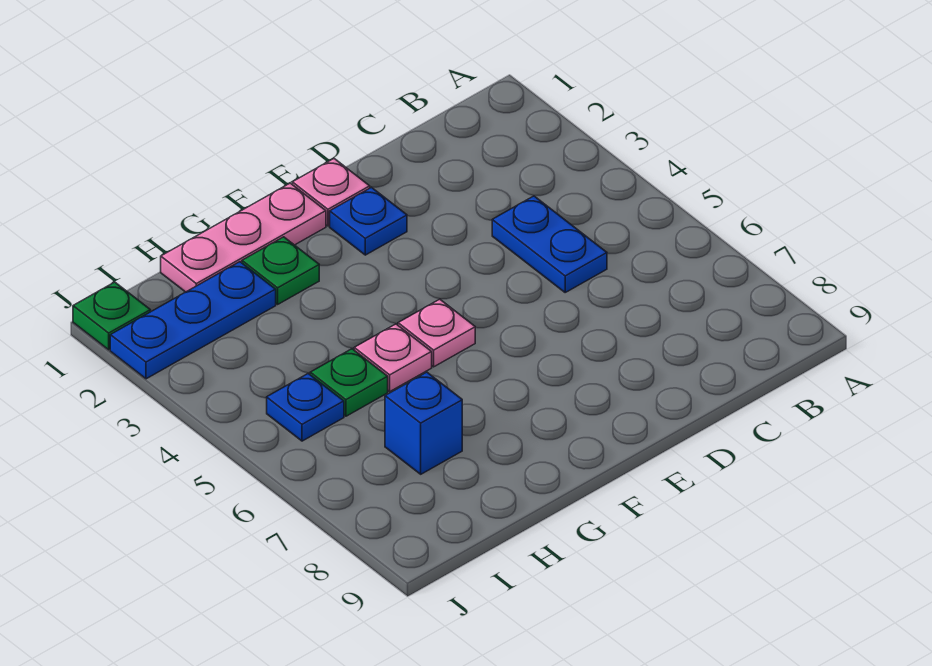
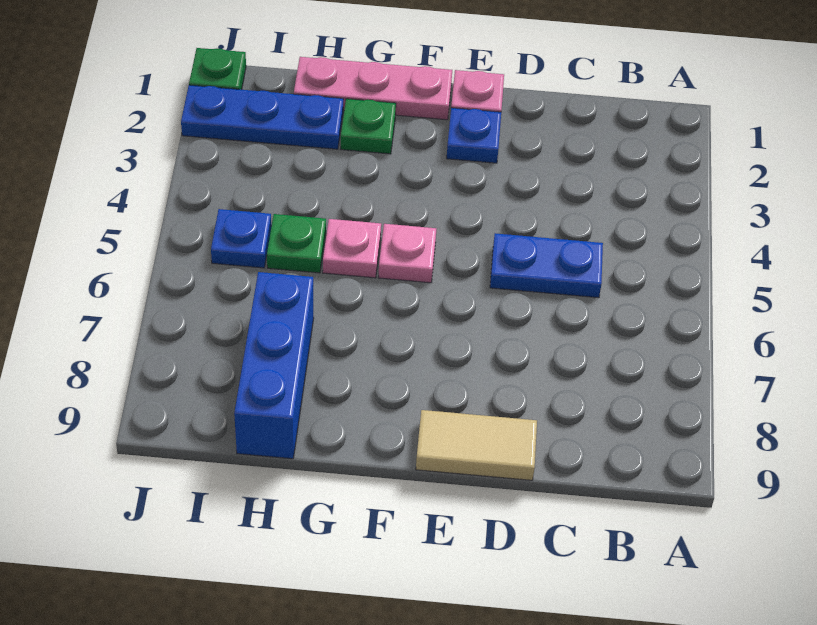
blue 1x2 plate [492,196,607,292] -> blue 1x2 plate turned to [490,233,603,298]
none -> tan 1x2 tile [416,410,537,480]
blue 1x1 brick [385,372,462,474] -> blue 1x3 brick [234,272,314,459]

